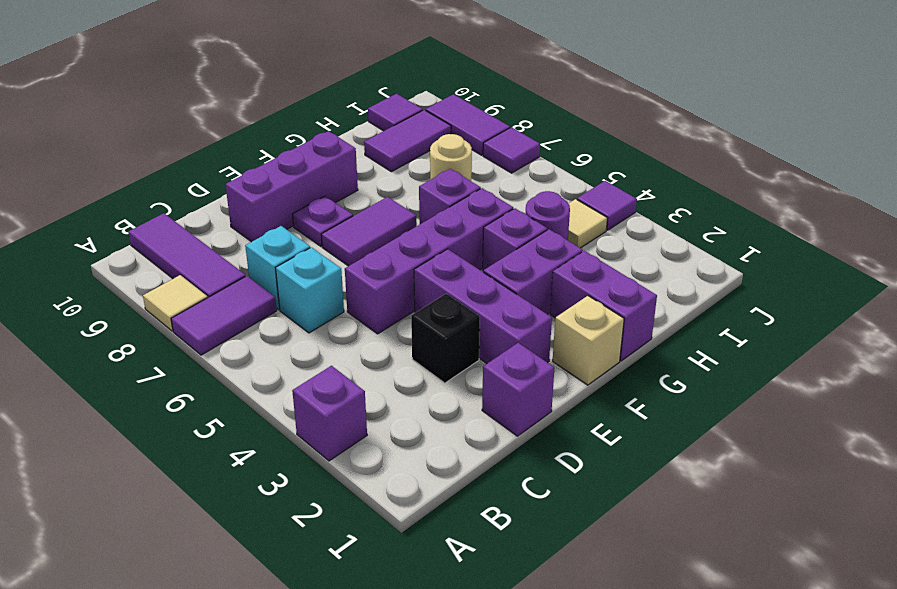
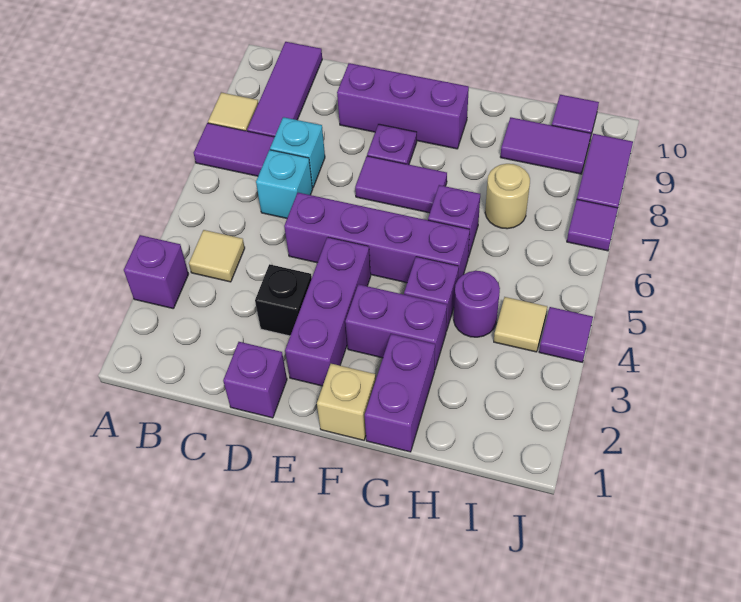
none -> tan 1x1 tile [189,230,245,282]

